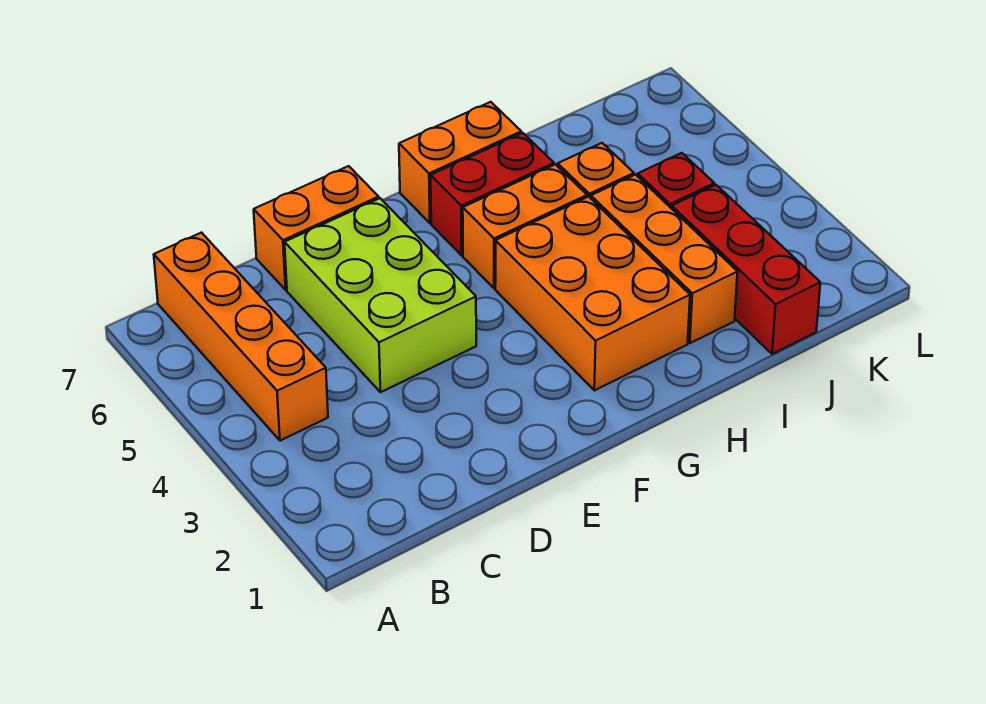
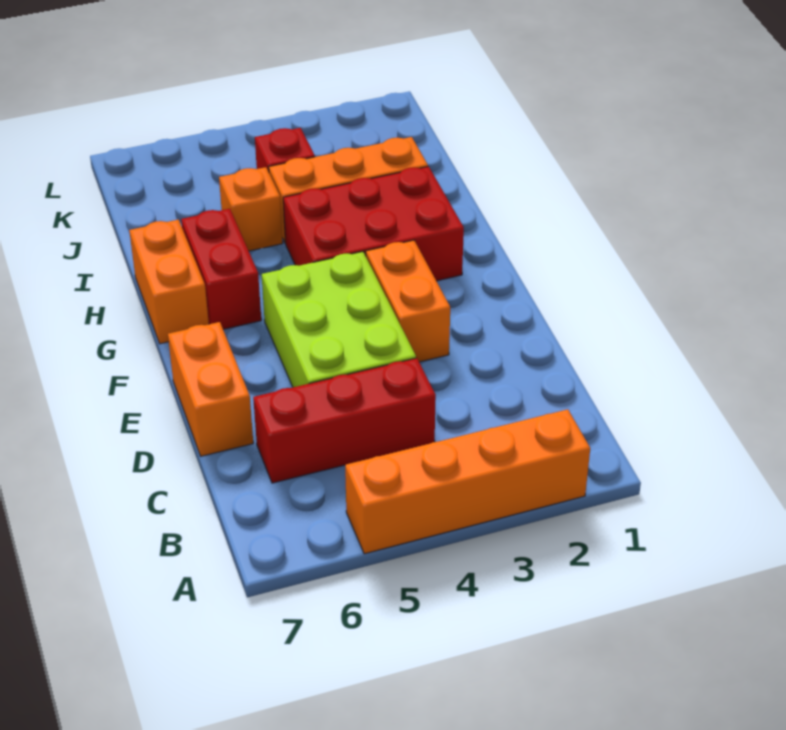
orange 1x4 brick [154,233,328,441] -> orange 1x4 brick moved to [345,409,590,554]
lime 2x3 brick [285,198,476,392] -> lime 2x3 brick turned to [262,252,416,387]
orange 2x3 brick [495,197,690,390] -> red 2x3 brick [283,166,464,281]
orange 1x2 brick [463,165,587,288] -> orange 1x2 brick moved to [366,240,450,362]
red 1x3 brick [672,185,820,354] -> red 1x3 brick moved to [253,358,436,483]

